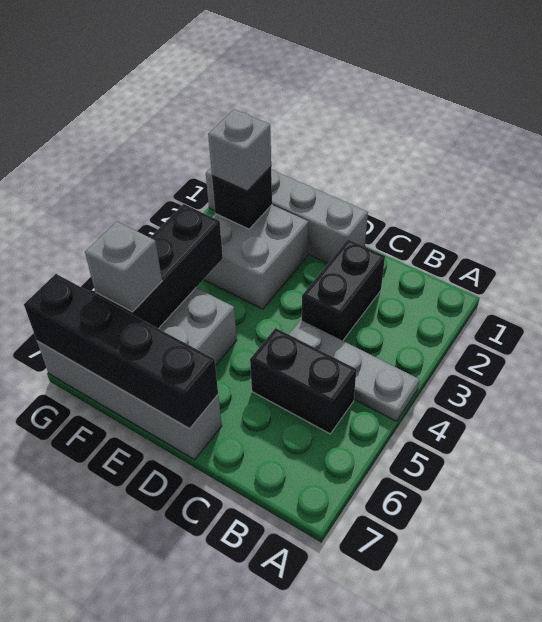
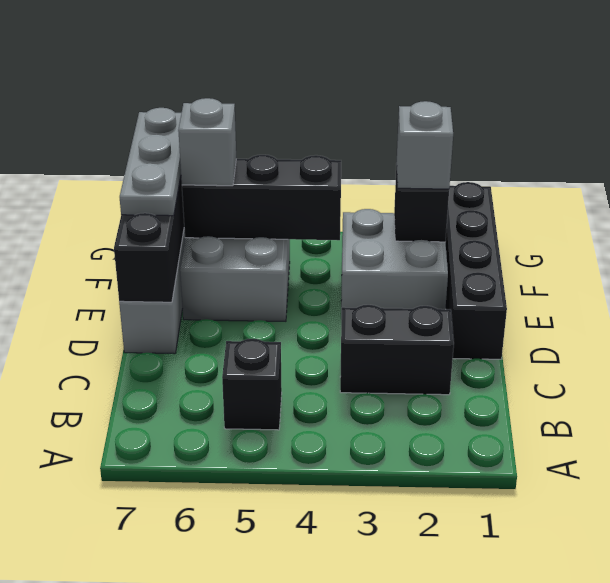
grey 1x3 plate [289,320,420,421] -> grey 1x3 plate moved to [120,108,181,216]
black 1x2 brick [250,328,357,434] -> black 1x1 brick [222,339,282,430]
grey 1x4 brick [206,168,368,263] -> black 1x4 brick [445,182,507,359]

